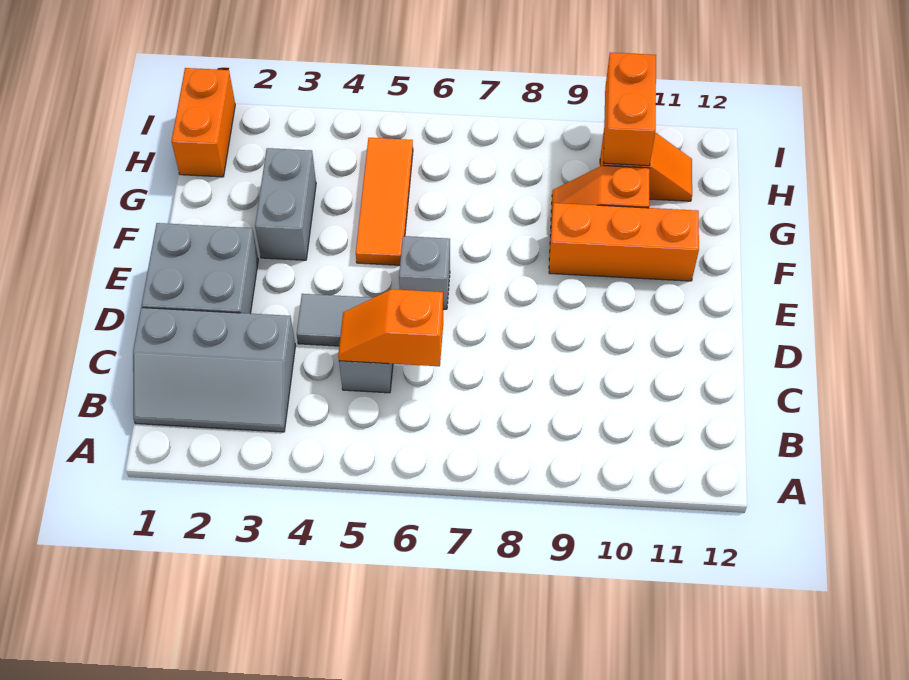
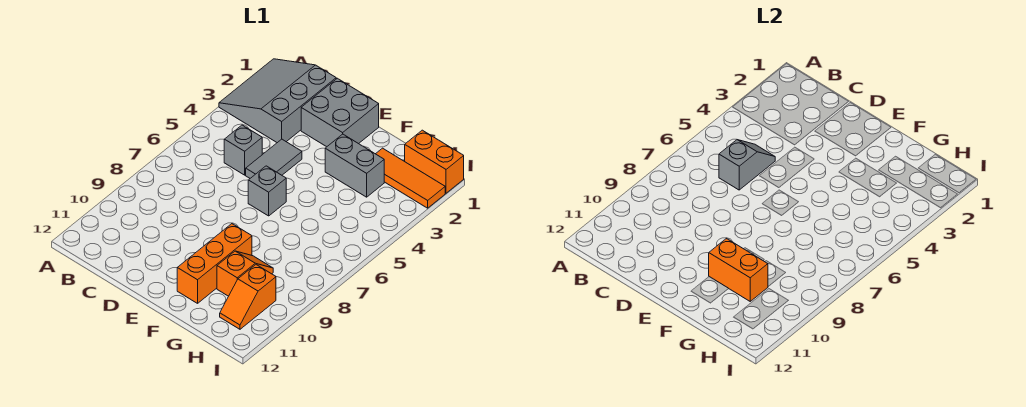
grey 2x3 slope [133,308,295,432] -> grey 3x3 slope [219,59,336,143]
orange 1x2 slope [338,289,443,366] -> grey 1x2 slope [719,140,775,190]
orange 1x3 tile [356,138,413,265] -> orange 1x3 tile moved to [376,148,445,208]
orange 1x2 brick [603,53,656,166] -> orange 1x2 brick moved to [709,239,768,301]

